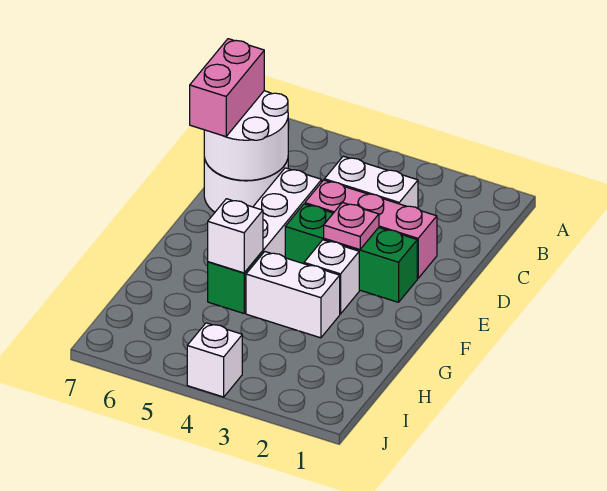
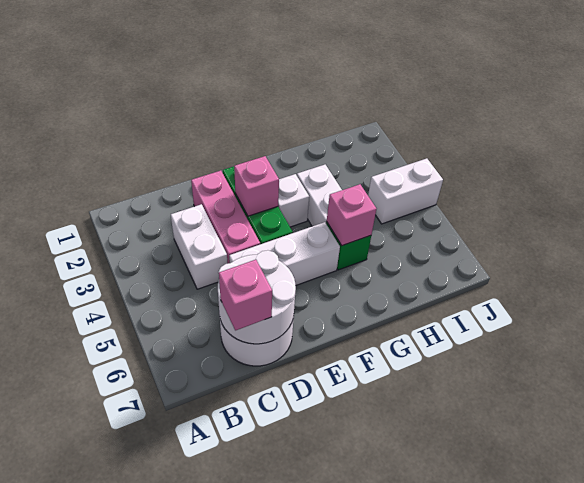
pink 1x2 brick [190,39,264,137] -> pink 1x1 brick [219,260,272,330]
pink 1x1 plate [324,203,379,250] -> pink 1x1 brick [234,156,279,216]
white 1x1 brick [208,199,263,273] -> pink 1x1 brick [327,184,376,246]
white 1x1 brick [187,323,242,397] -> white 1x2 brick [368,158,443,224]

